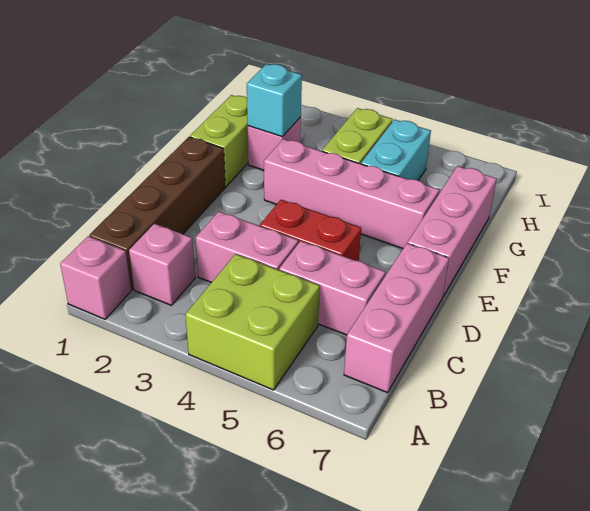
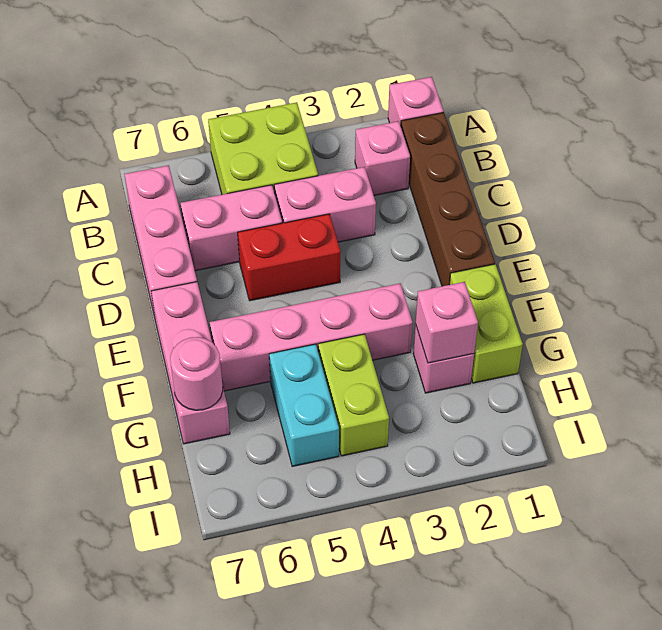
cyan 1x1 brick [247,64,302,136] -> pink 1x1 brick [416,282,478,363]
none -> pink 1x1 round brick [170,337,223,410]

